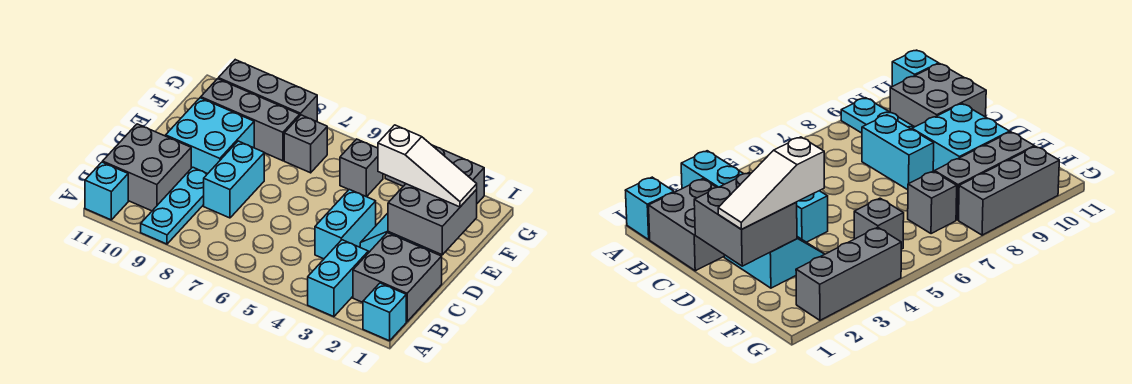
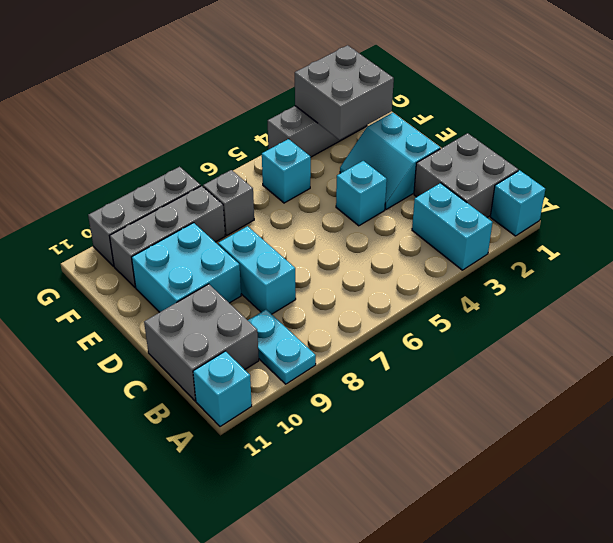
cyan 1x3 plate [141,167,207,244] -> cyan 1x2 plate [248,310,316,384]
cyan 1x2 brick [315,189,376,259] -> cyan 1x1 brick [336,161,387,226]
grey 2x2 brick [388,184,477,255] -> grey 2x2 brick moved to [295,45,394,140]
white 1x3 slope [378,125,477,207] -> none
grey 1x1 brick [340,139,383,197] -> cyan 1x1 brick [262,139,311,203]

